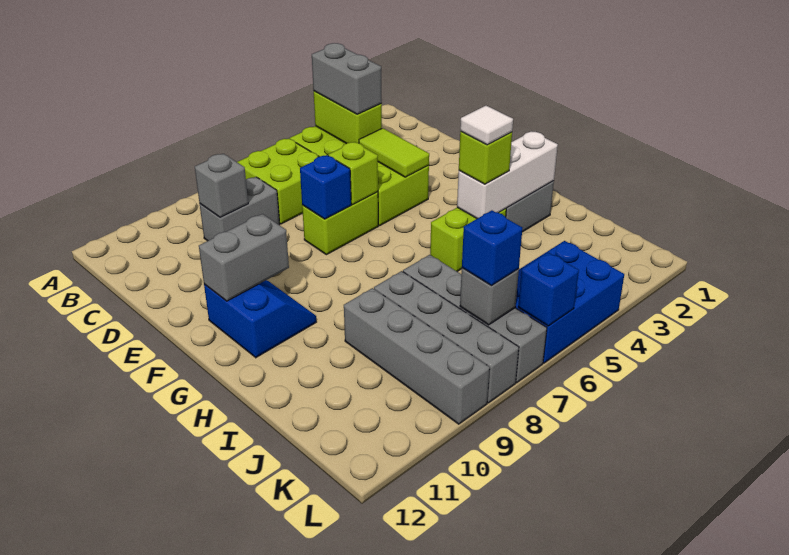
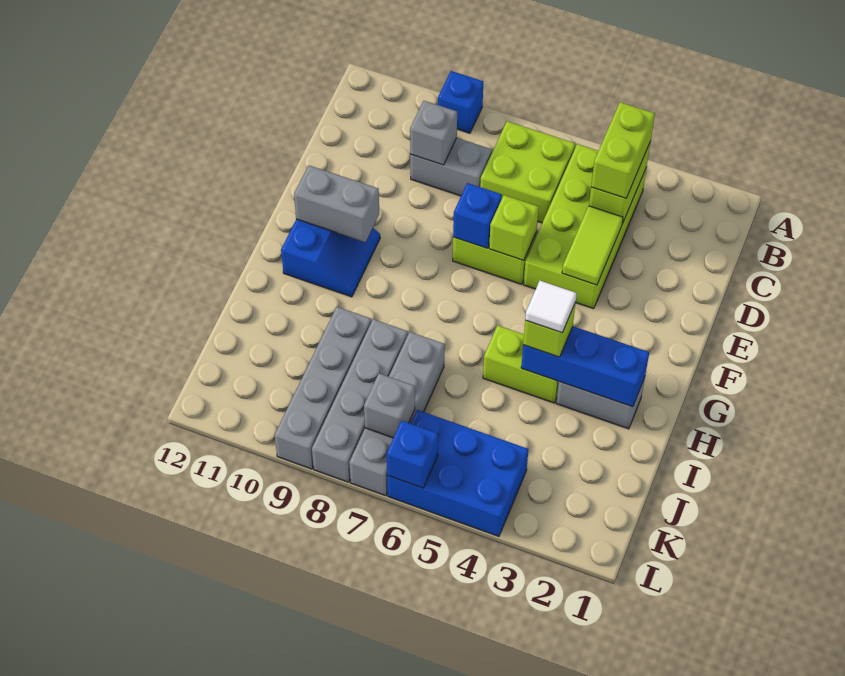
grey 1x2 brick [312,43,382,114] -> lime 1x2 brick [591,102,655,198]
white 1x3 brick [457,132,558,219] -> blue 1x3 brick [521,326,649,407]
blue 1x1 brick [462,210,522,286] -> blue 1x1 brick moved to [438,71,483,133]

